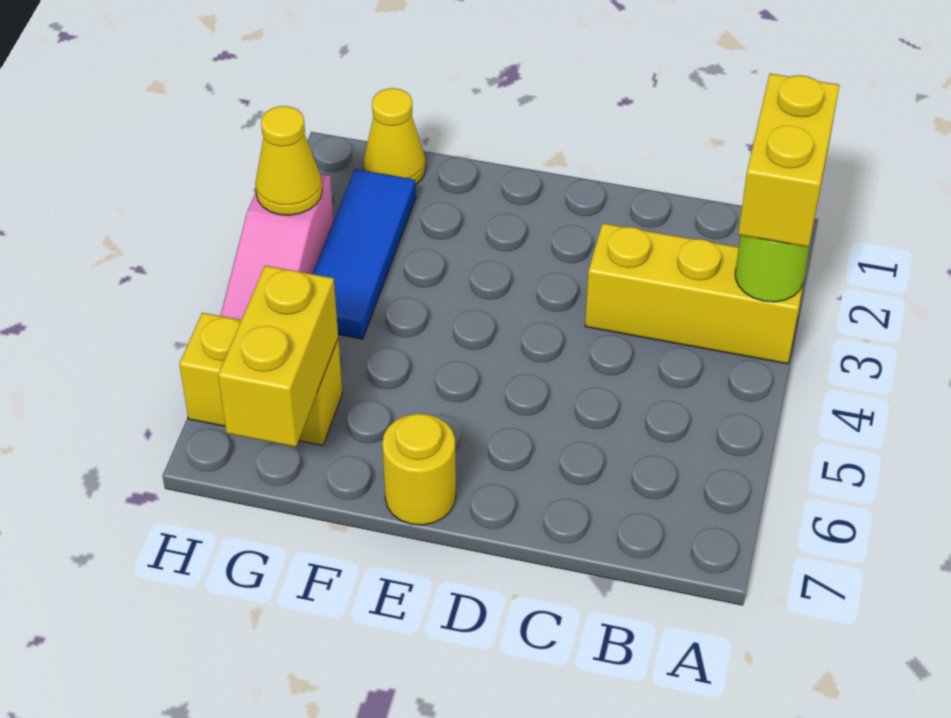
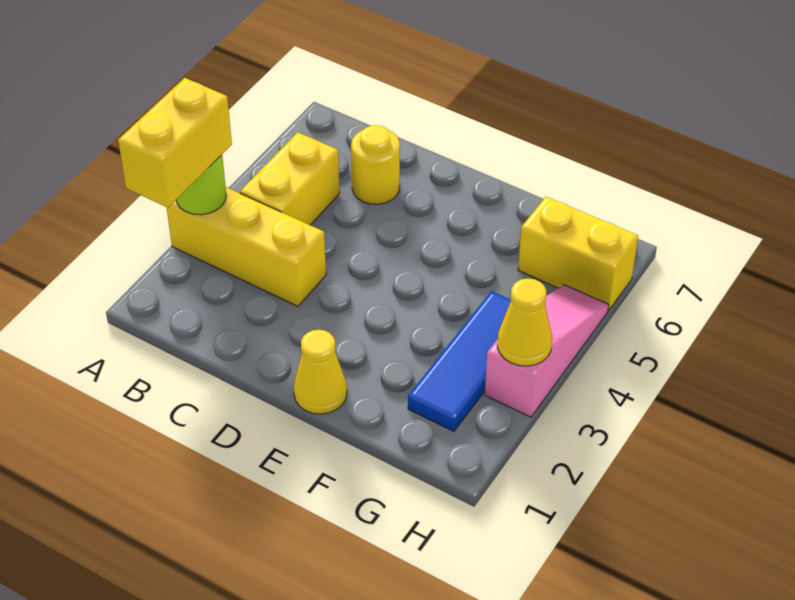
yellow 1x1 round brick [382,414,456,525] -> yellow 1x1 round brick moved to [351,125,400,204]
yellow 1x1 cone [363,88,426,185] -> yellow 1x1 cone moved to [294,330,347,414]
yellow 1x2 brick [218,266,338,447] -> yellow 1x2 brick moved to [240,132,340,225]

